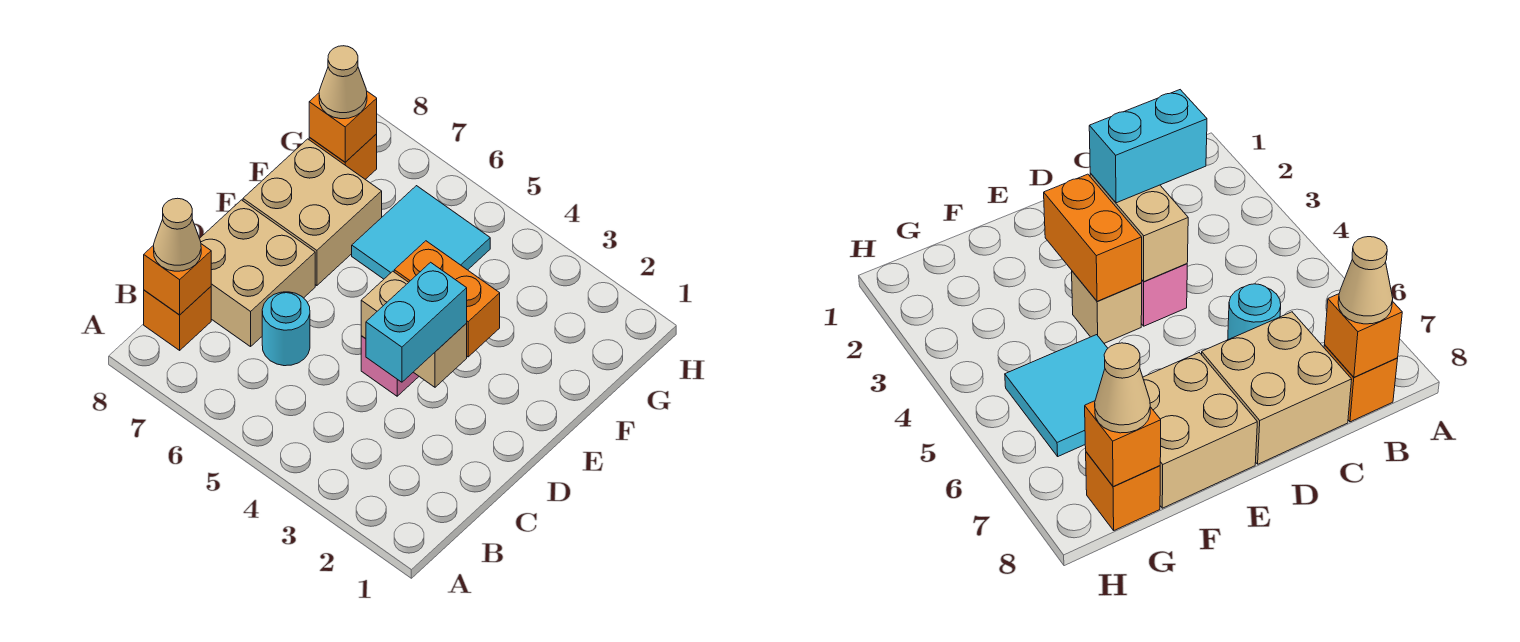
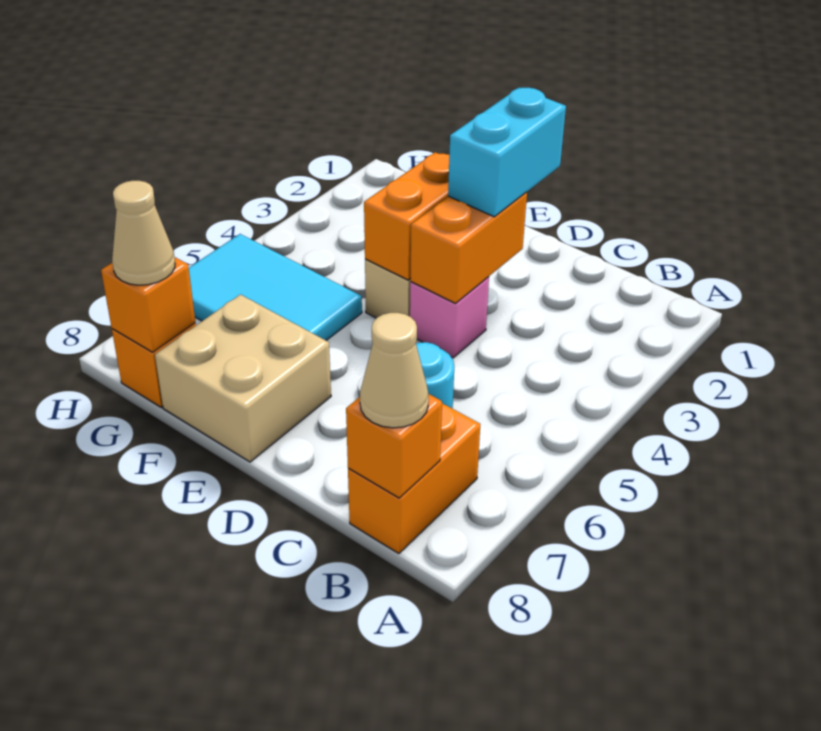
orange 1x1 brick [144,287,211,350] -> orange 1x2 brick [348,403,480,554]
cyan 1x2 brick [366,262,467,382] -> cyan 1x2 brick turned to [448,88,566,217]
tan 2x2 brick [200,200,315,347] -> none
tan 1x2 brick [361,271,467,387] -> orange 1x2 brick [410,192,527,303]
cyan 2x2 tile [352,186,490,279] -> cyan 2x3 tile [189,234,362,340]

